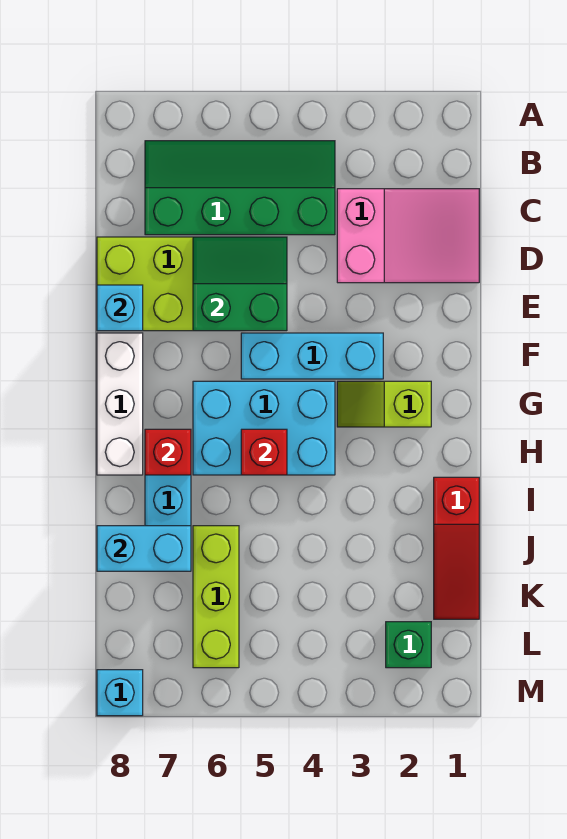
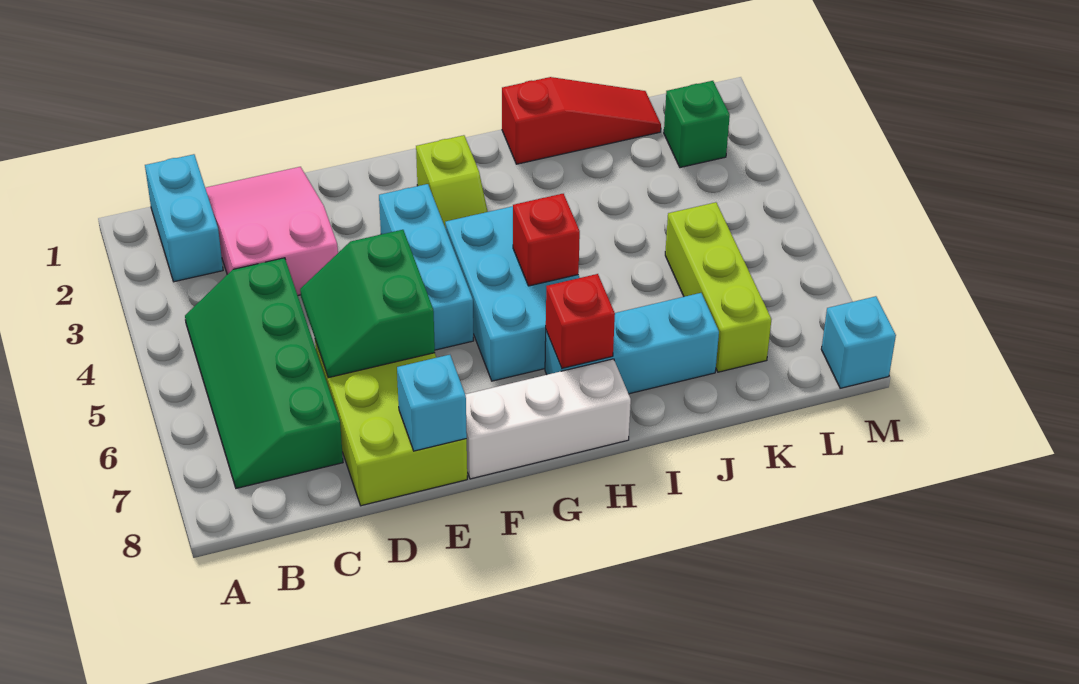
lime 1x3 brick [193,526,239,668] -> lime 1x3 brick turned to [665,202,771,372]
cyan 1x2 brick [97,526,191,571] -> cyan 1x2 brick moved to [145,154,223,282]

